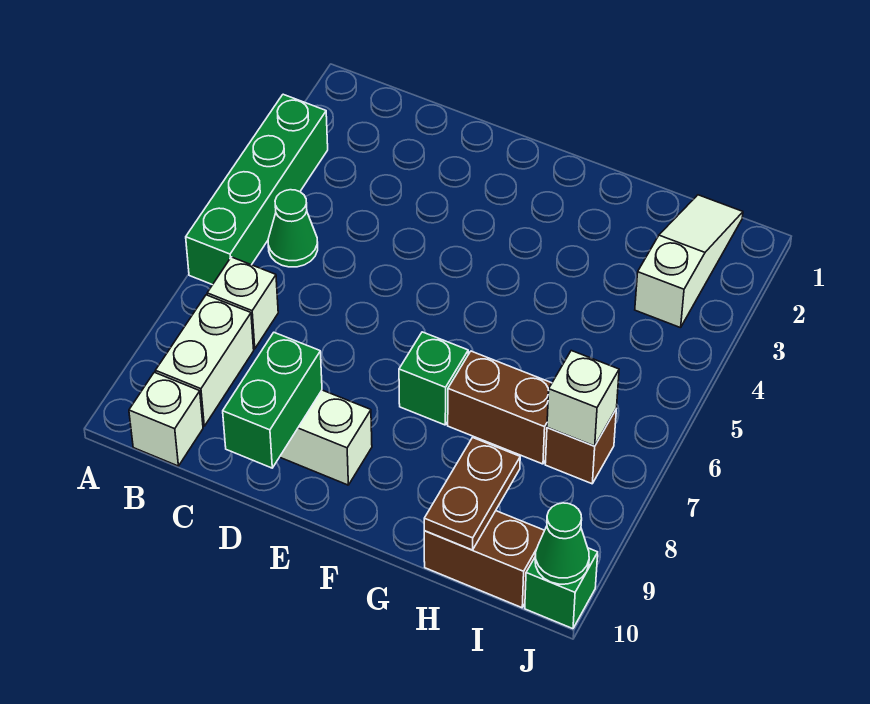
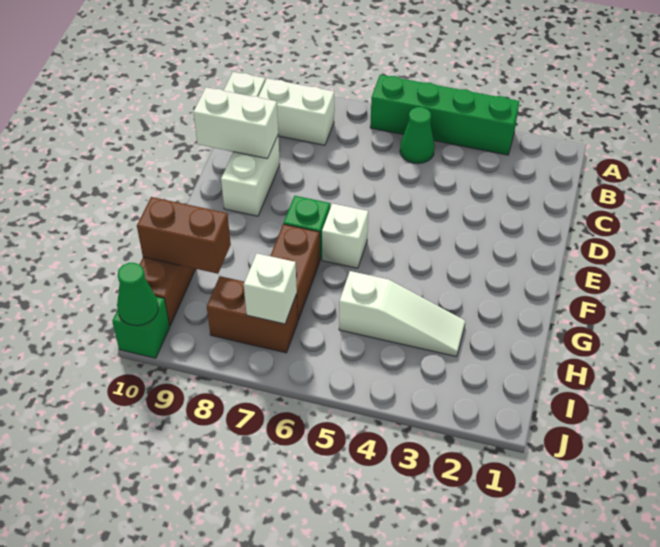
white 1x1 brick [207,257,278,349] -> white 1x1 brick moved to [322,203,368,268]
green 1x2 brick [223,333,322,468] -> white 1x2 brick [193,87,278,159]
brown 1x2 plate [424,438,520,550] -> brown 1x2 brick [137,197,231,274]
white 1x3 slope [635,195,743,328] -> white 1x3 slope moved to [339,271,465,357]
brown 1x1 brick [545,410,616,484] -> brown 1x2 brick [207,276,298,353]

